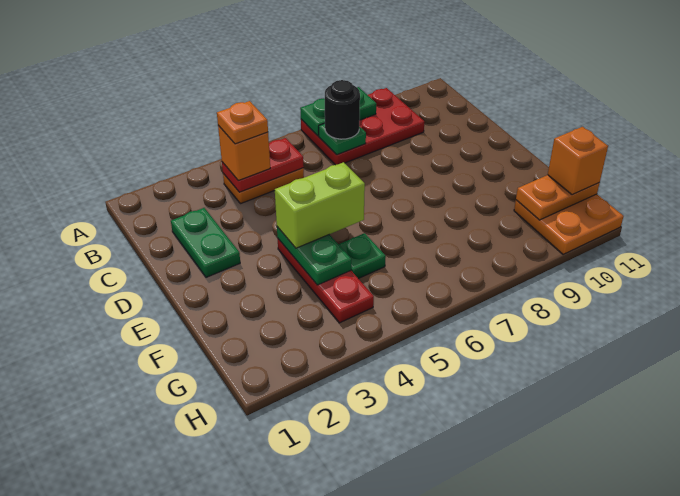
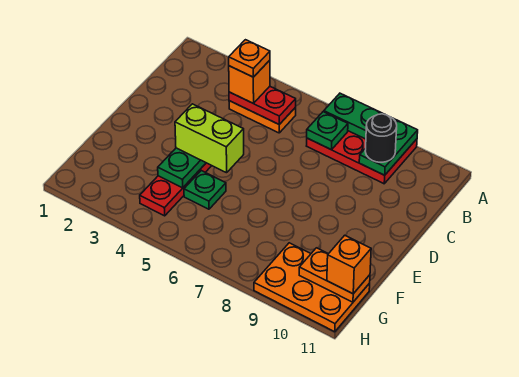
black 1x1 round brick [325,80,360,139] -> black 1x1 round brick moved to [365,114,397,162]
green 1x2 plate [171,208,240,277] -> green 1x2 plate moved to [359,118,418,175]
orange 2x2 plate [514,194,624,254] -> orange 2x3 plate [254,243,370,332]

